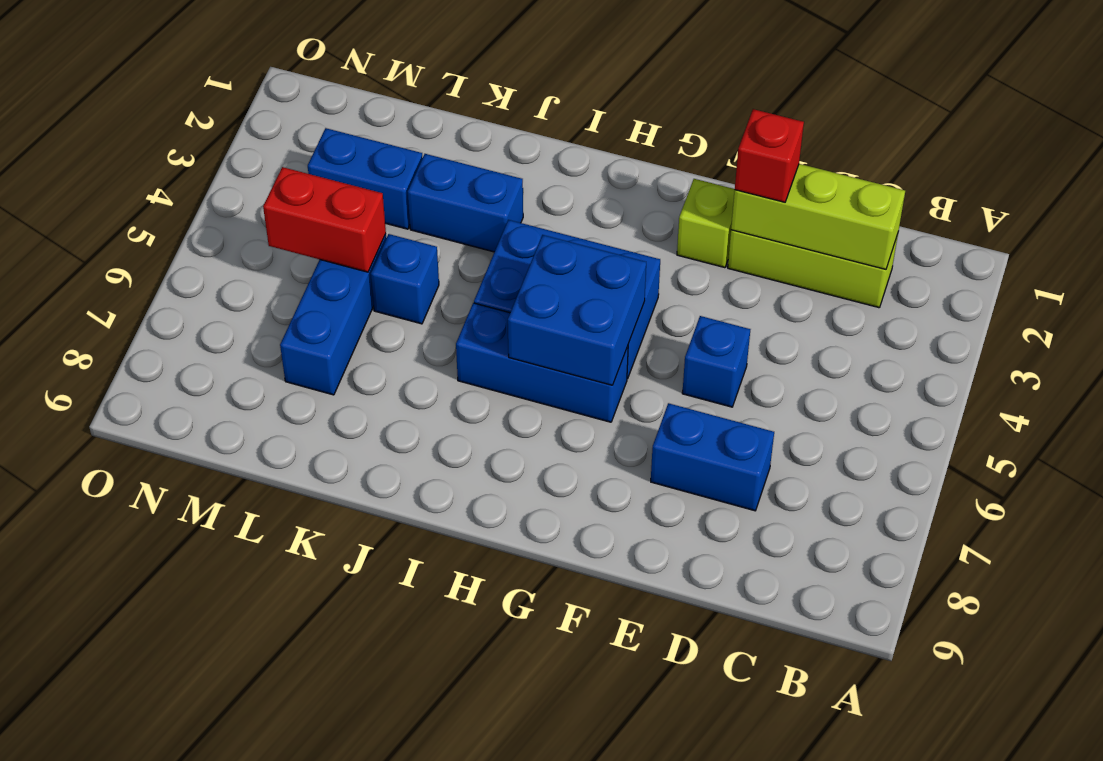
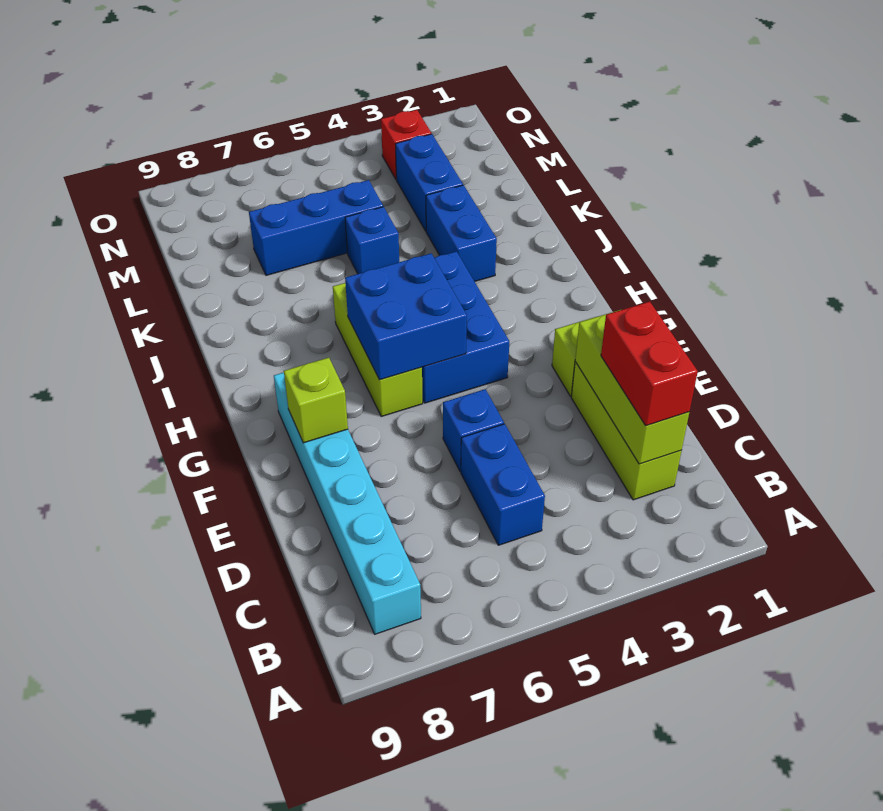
none -> cyan 1x6 brick [274,372,421,634]
blue 1x2 brick [651,403,774,511] -> blue 1x2 brick moved to [461,424,545,545]
red 1x1 brick [735,109,804,202] -> red 1x1 brick moved to [381,110,431,180]
none -> lime 1x1 brick [284,358,348,443]
blue 1x3 brick [456,303,628,422] -> lime 1x3 brick [333,283,423,416]
red 1x2 brick [263,167,386,272] -> red 1x2 brick moved to [601,301,698,426]

